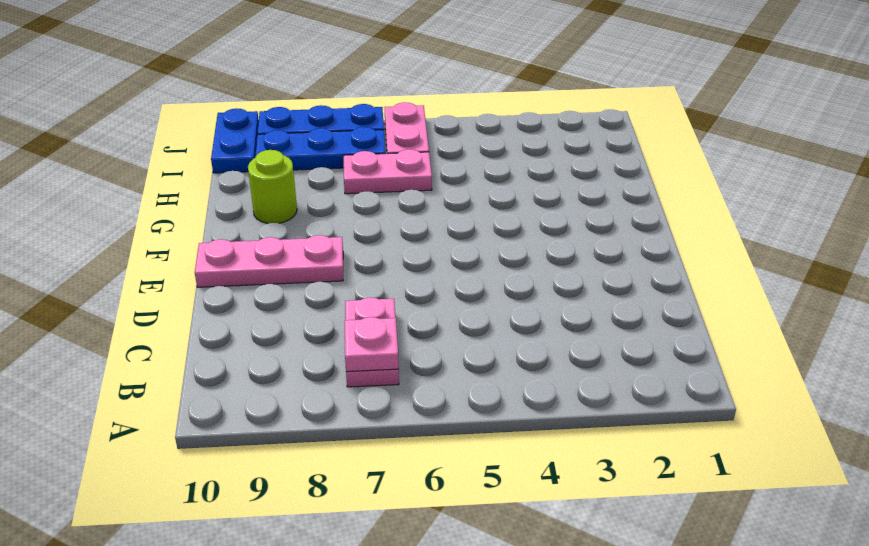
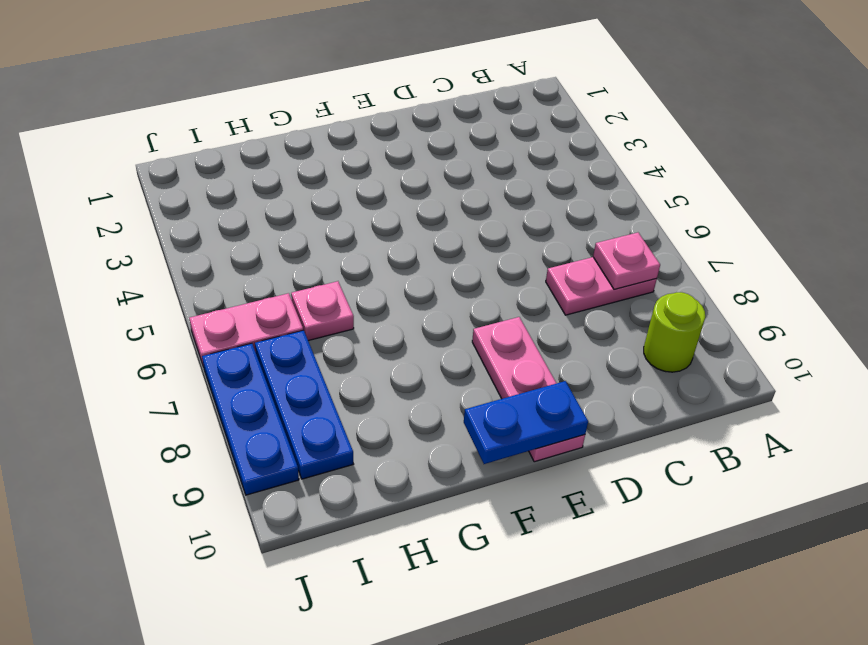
lime 1x1 round brick [248,150,297,224] -> lime 1x1 round brick moved to [644,292,705,372]
pink 1x2 plate [344,149,432,194] -> pink 1x1 plate [291,281,354,341]
blue 1x2 plate [211,108,259,173] -> blue 1x2 plate moved to [464,381,588,464]

